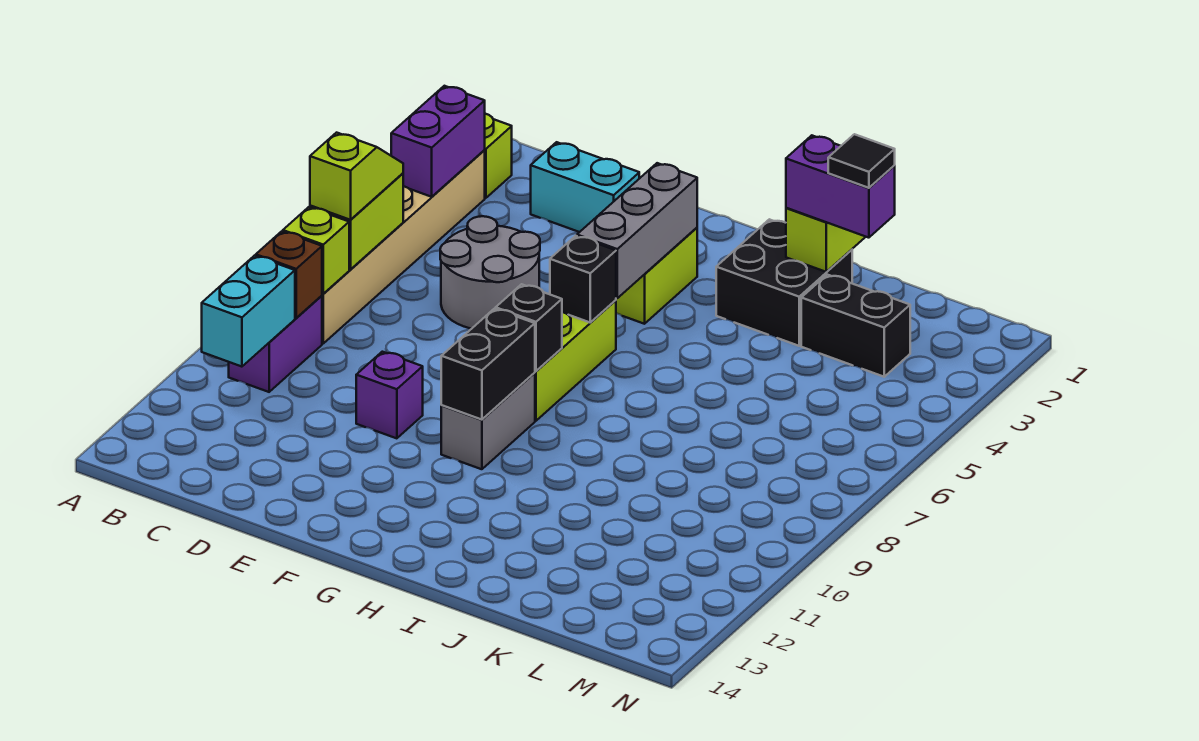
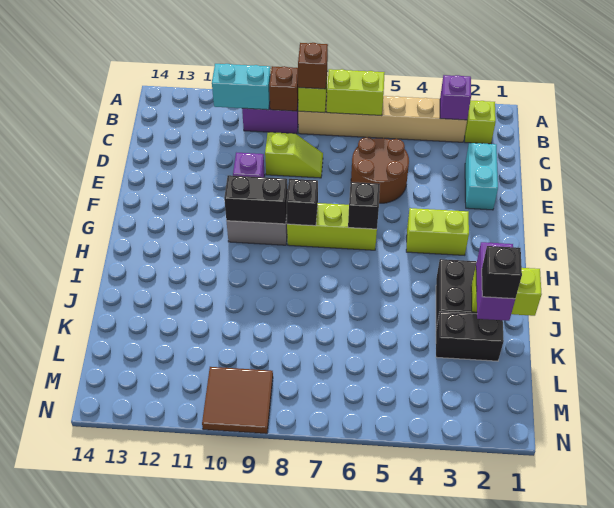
purple 1x2 brick [391,86,485,197] -> purple 1x1 brick [440,75,471,120]
lime 1x2 slope [310,133,403,220] -> lime 1x2 slope moved to [265,132,323,178]
none -> brown 1x1 brick [298,43,328,89]
grey 2x2 round brick [440,216,540,329] -> brown 2x2 round brick [351,137,409,203]
grey 1x3 brick [577,163,697,298] -> none
black 1x1 tile [828,134,895,188] -> black 1x1 brick [482,246,522,299]
black 1x2 brick [801,275,910,377] -> black 1x2 brick turned to [436,312,504,361]
none -> brown 2x2 tile [202,367,273,434]

